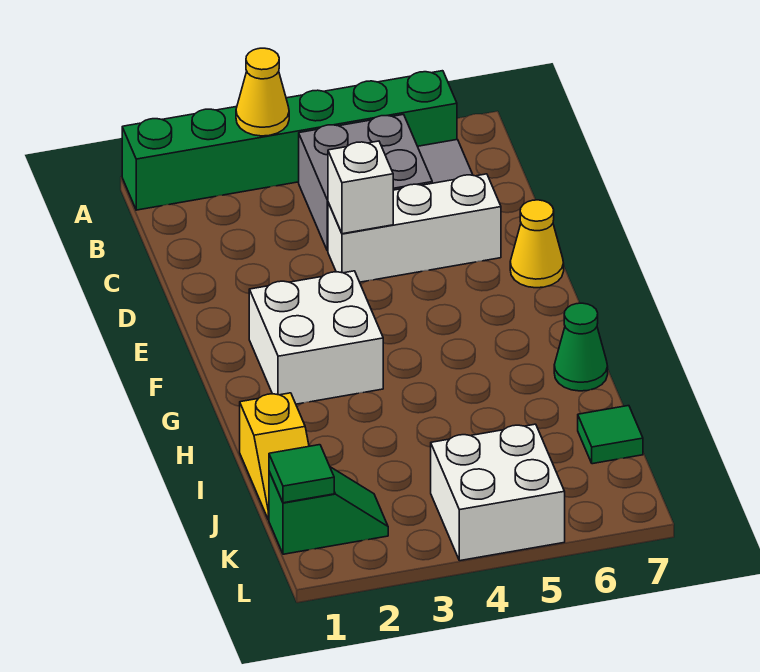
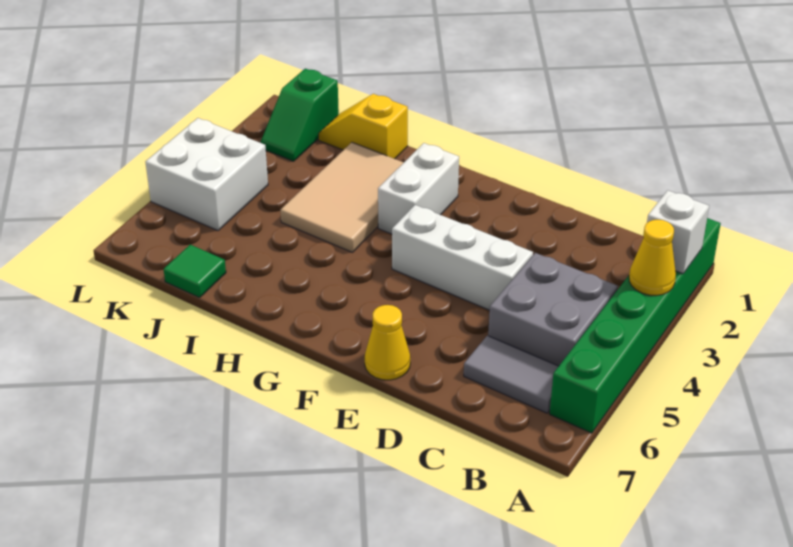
white 1x3 brick [328,174,501,282] -> white 1x3 brick turned to [392,205,533,310]
white 1x1 brick [328,141,393,234] -> white 1x1 brick moved to [647,190,709,274]
white 2x2 brick [249,271,383,404] -> white 1x2 brick [378,143,459,234]
none -> tan 2x3 tile [280,142,404,252]
green 1x1 cone [554,303,608,391] -> none
green 1x1 tile [269,445,334,503] -> none

